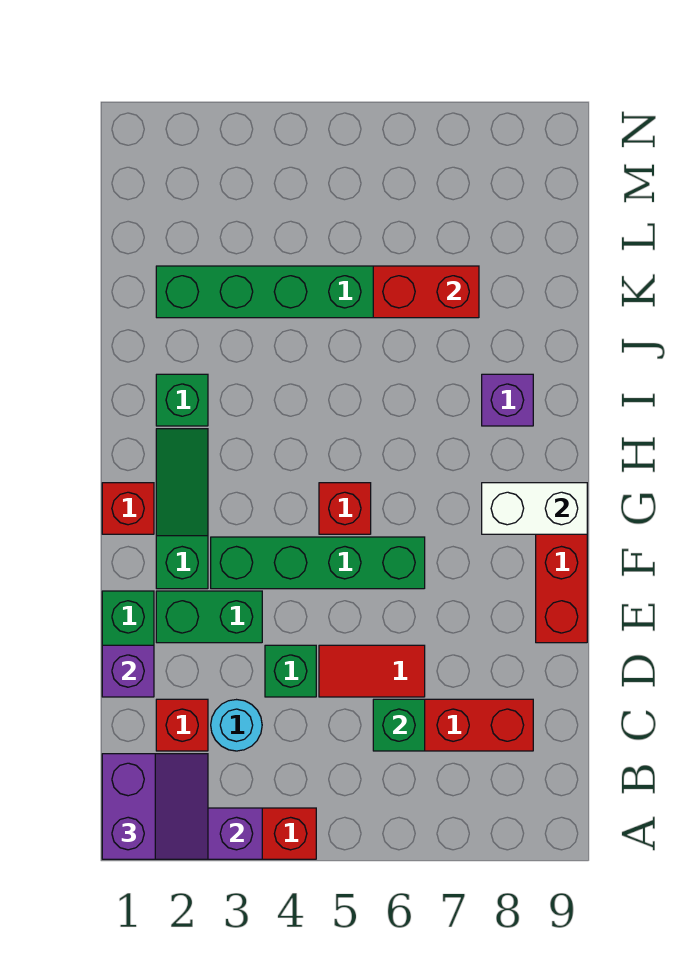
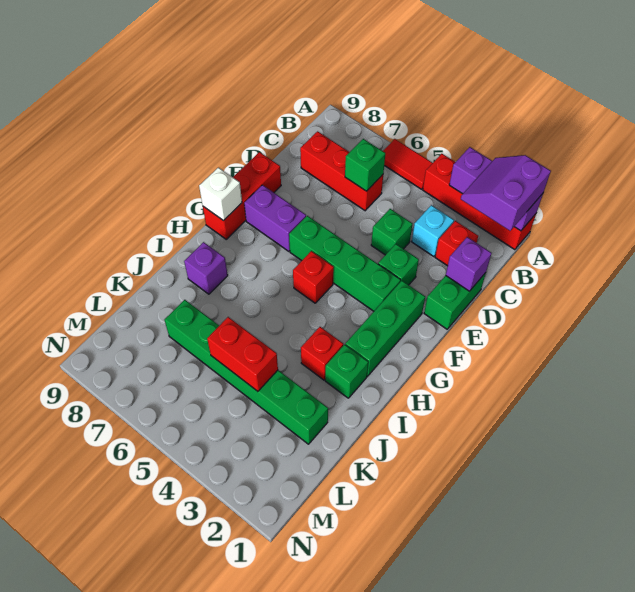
cyan 1x1 round brick [211,700,262,751] -> cyan 1x1 brick [412,205,454,257]
red 1x2 tile [319,645,425,697] -> red 1x2 tile moved to [383,139,432,189]
green 1x2 brick [156,591,262,643] -> green 1x1 brick [378,244,419,285]
green 1x3 slope [156,429,208,589] -> green 1x3 brick [345,281,425,376]
none -> purple 1x2 brick [244,185,306,251]
red 1x1 brick [102,483,154,534] -> red 1x1 brick moved to [301,327,343,380]
white 1x2 brick [482,483,587,534] -> white 1x1 brick [199,168,242,221]
red 1x2 brick [373,266,479,318] -> red 1x2 brick moved to [207,317,278,391]

